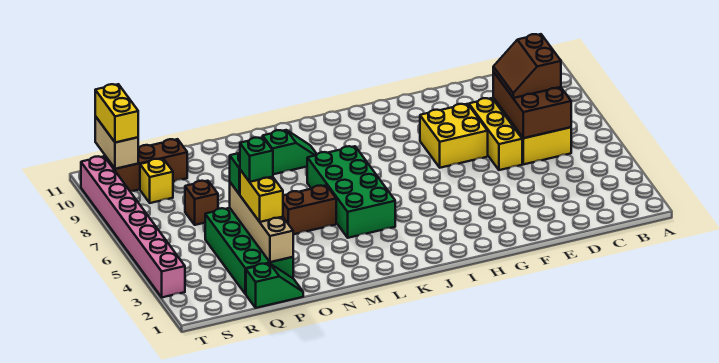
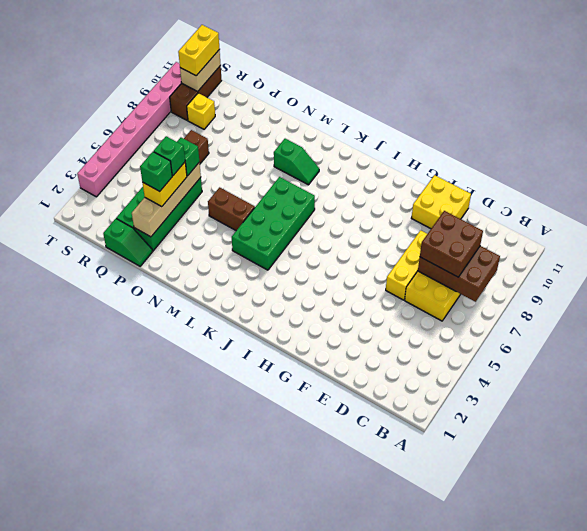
brown 2x3 brick [493,72,571,138] -> brown 2x3 brick turned to [418,246,500,302]
brown 2x2 slope [493,34,561,98] -> brown 2x2 brick [420,211,483,277]
yellow 2x2 brick [420,104,488,168] -> yellow 2x2 brick moved to [412,175,471,229]
none -> green 1x1 brick [140,152,172,191]
brown 1x3 brick [105,139,187,191] -> brown 1x3 brick turned to [170,66,222,120]

